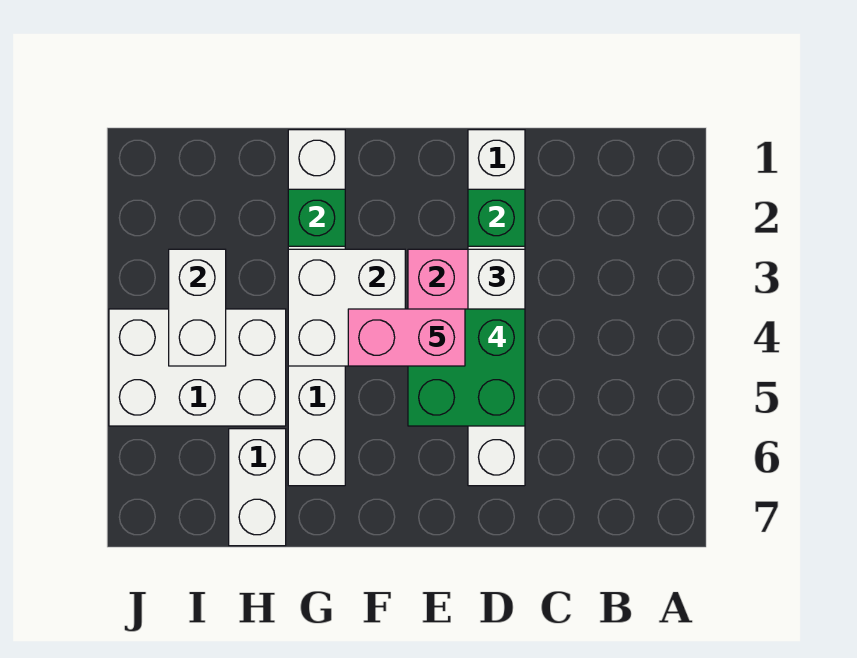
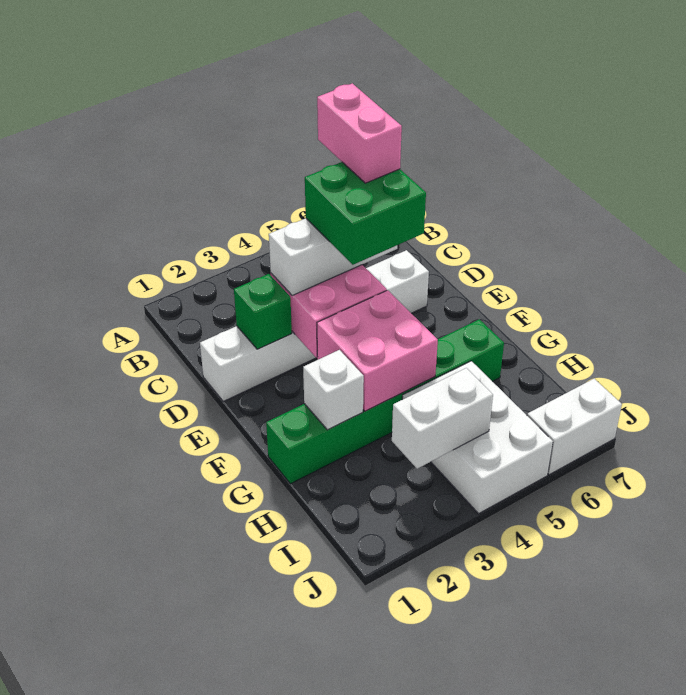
pink 1x2 brick [348,309,465,366] -> pink 1x2 brick moved to [317,83,402,183]
white 2x2 brick [288,249,405,366] -> pink 2x2 brick [317,290,438,411]
white 1x6 brick [288,130,345,486] -> green 1x6 brick [266,319,504,484]
green 1x1 brick [288,189,345,246] -> white 1x1 brick [303,350,364,430]
white 1x2 brick [229,429,286,546] -> white 1x2 brick moved to [527,379,622,475]

